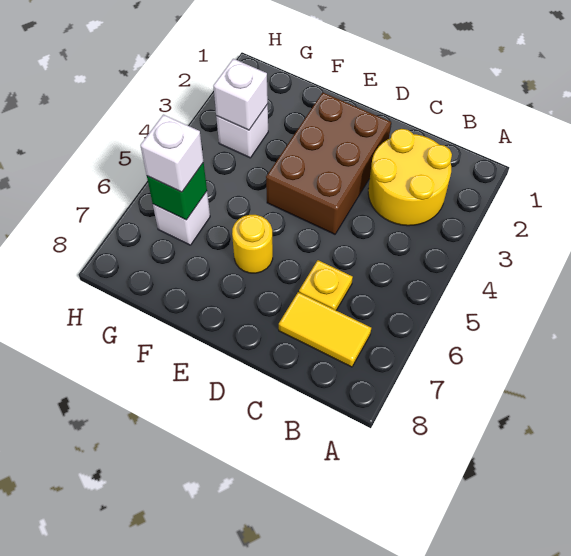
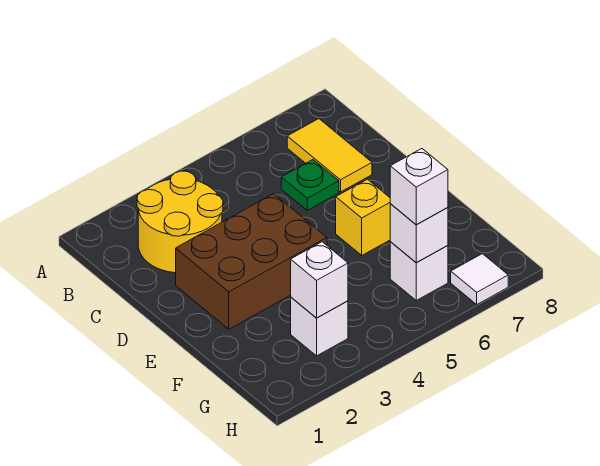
yellow 1x1 plate [299,260,353,310] -> green 1x1 plate [281,160,339,210]
yellow 1x1 round brick [232,215,273,273] -> yellow 1x1 brick [336,179,390,255]
green 1x1 brick [147,163,207,220] -> white 1x1 brick [390,204,448,262]
none -> white 1x1 tile [451,254,508,304]

